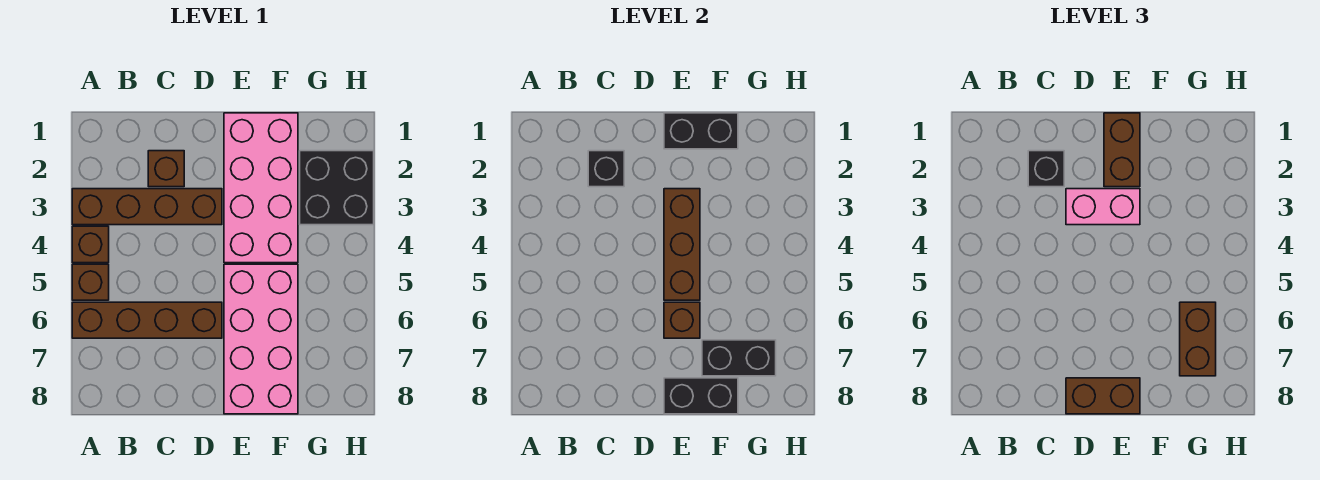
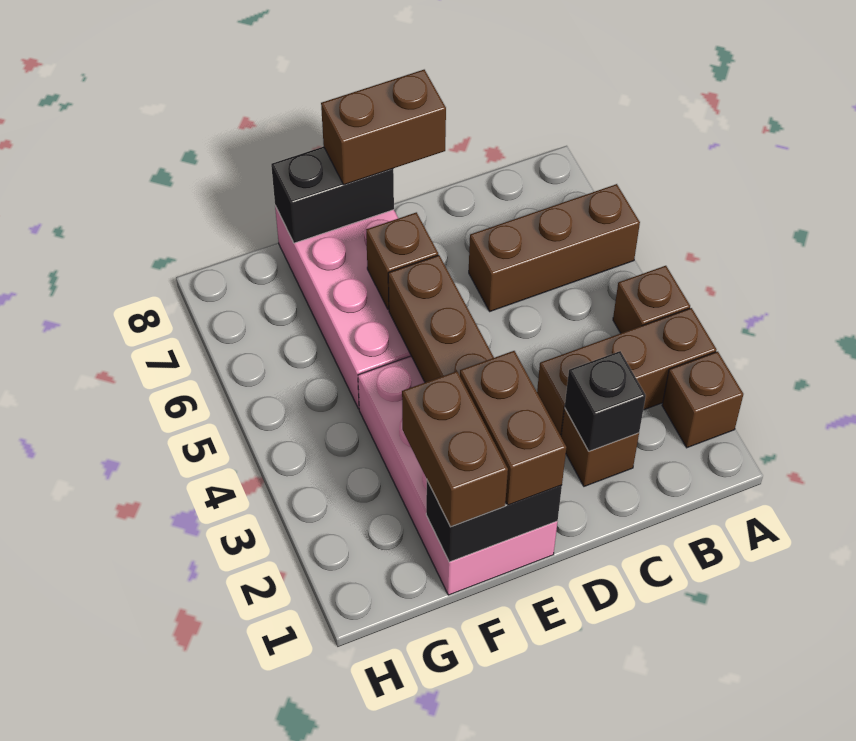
brown 1x4 brick [72,189,222,225] -> brown 1x3 brick [537,308,716,436]
brown 1x1 brick [72,264,109,300] -> brown 1x1 brick moved to [662,352,743,448]
brown 1x4 brick [72,302,222,338] -> brown 1x3 brick [469,184,640,311]
black 1x1 brick [1028,151,1064,187] -> none
pink 1x2 brick [1066,189,1140,225] -> none
black 1x2 brick [702,340,776,376] -> none
black 2x2 brick [300,151,374,225] -> none
brown 1x2 brick [1180,302,1216,376] -> brown 1x2 brick moved to [402,371,508,527]

